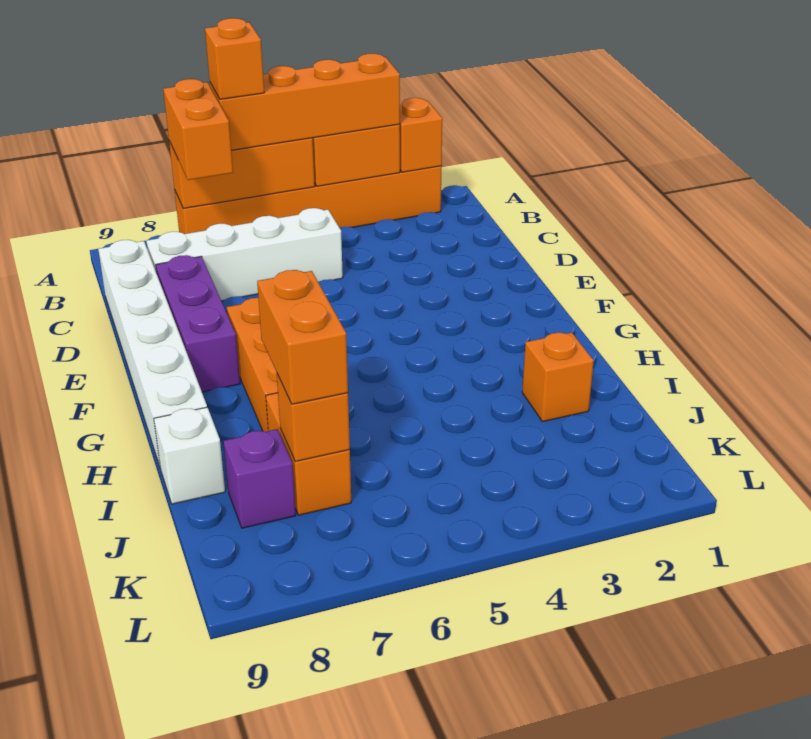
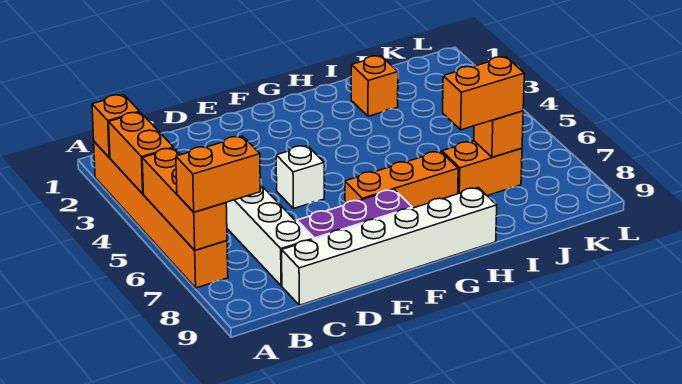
orange 1x4 brick [210,54,400,150] -> none
orange 1x1 brick [205,18,264,99] -> none
white 1x1 brick [154,407,225,504] -> white 1x1 brick moved to [276,146,324,209]
purple 1x1 brick [224,429,296,528] -> none

